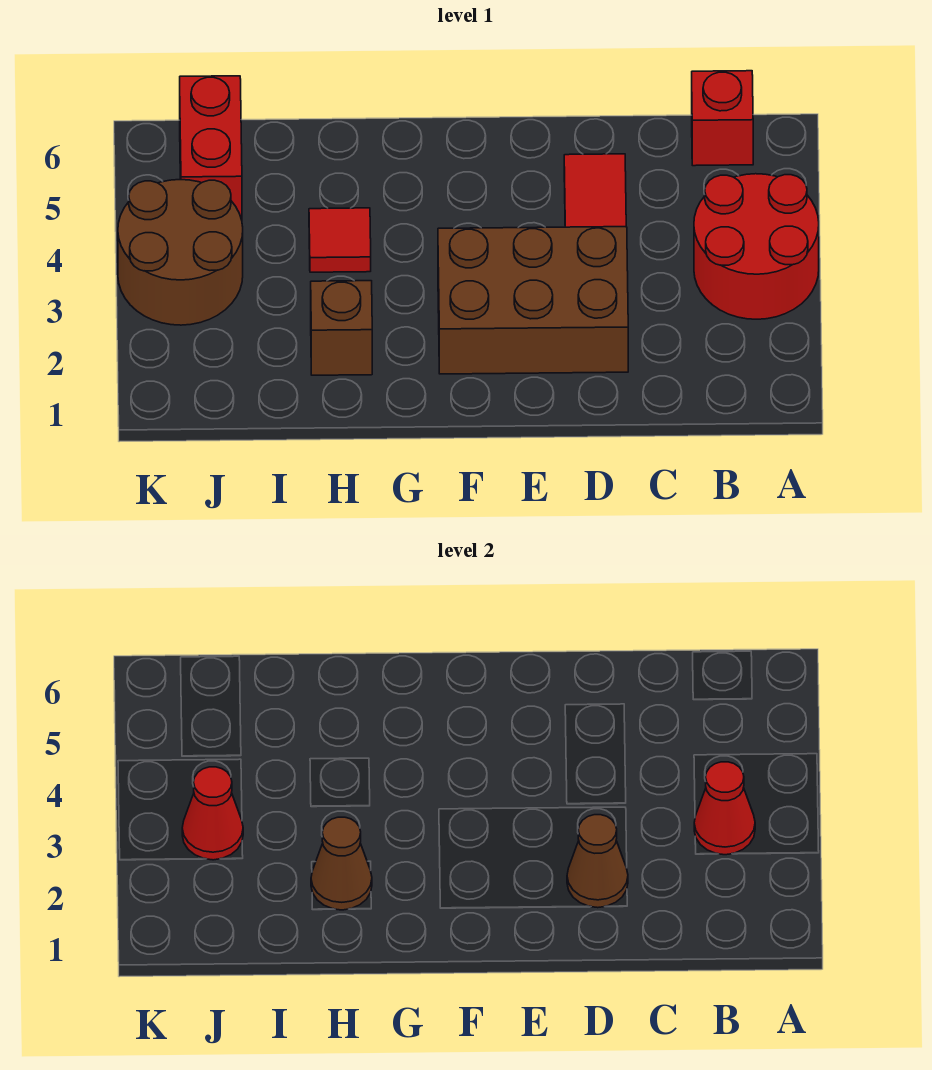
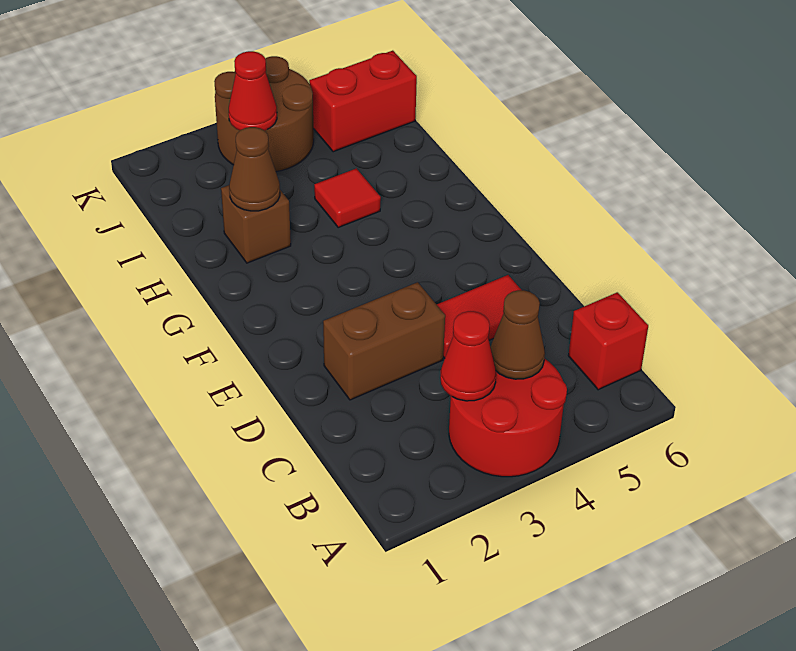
brown 2x3 brick [438,227,628,374] -> brown 1x2 brick [323,282,445,400]
brown 1x1 cone [567,815,628,908] -> brown 1x1 cone moved to [491,290,545,379]

